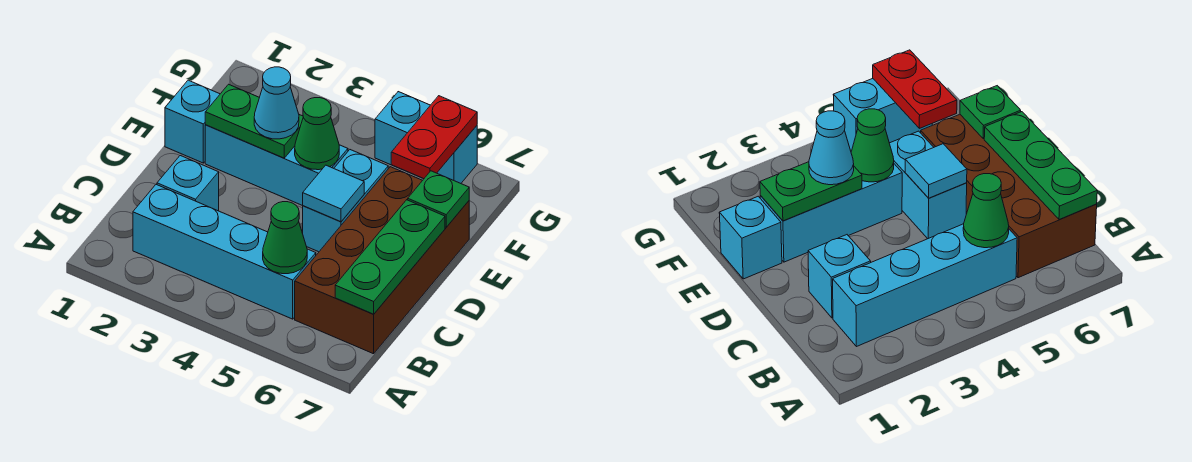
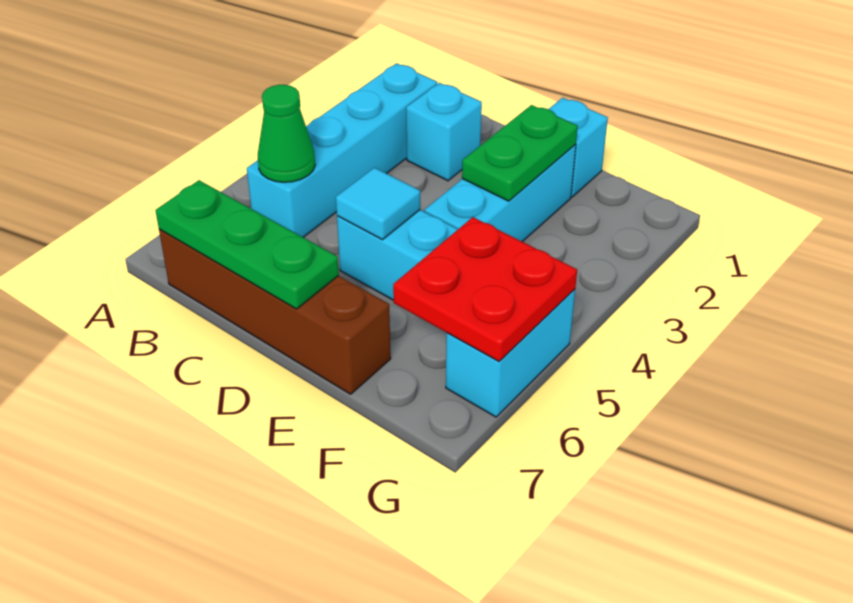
brown 2x4 brick [295,167,469,354] -> brown 1x4 brick [159,229,391,394]
cyan 1x1 cone [254,67,299,139] -> none
green 1x1 cone [295,98,339,170] -> none
green 1x1 plate [408,171,469,227] -> none
red 1x2 plate [391,96,477,179] -> red 2x2 plate [393,217,577,361]

